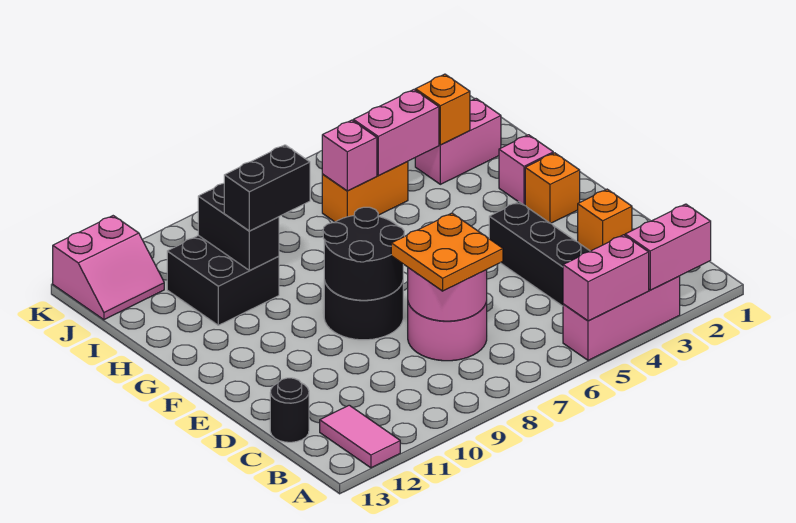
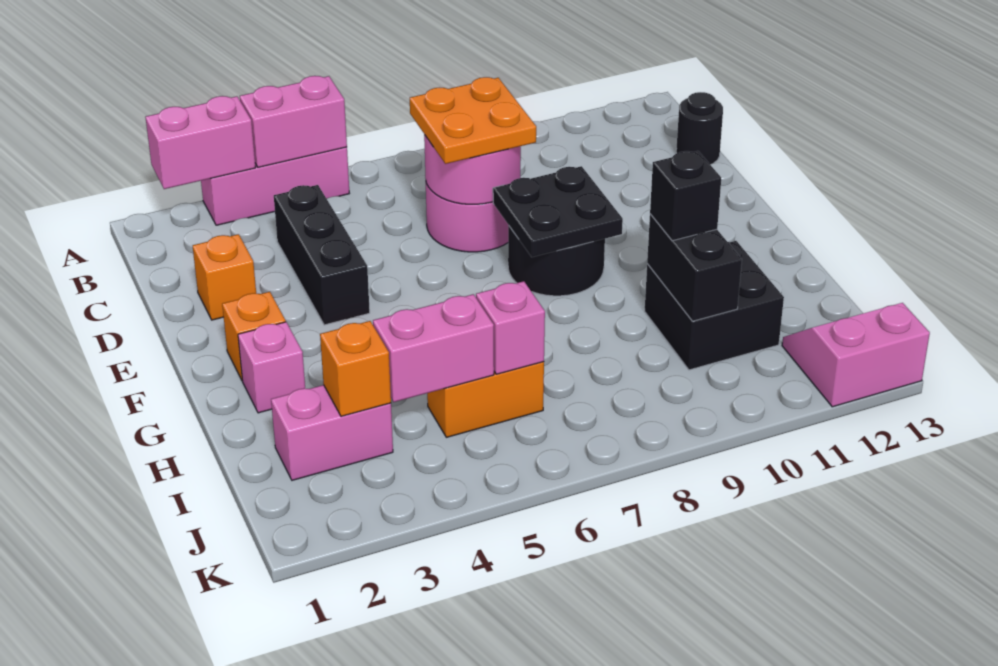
pink 1x2 tile [320,405,400,468] -> none
black 2x2 round brick [323,207,404,300] -> black 2x2 plate [493,166,623,257]
black 1x2 brick [224,145,310,231] -> black 1x1 brick [650,151,721,241]

